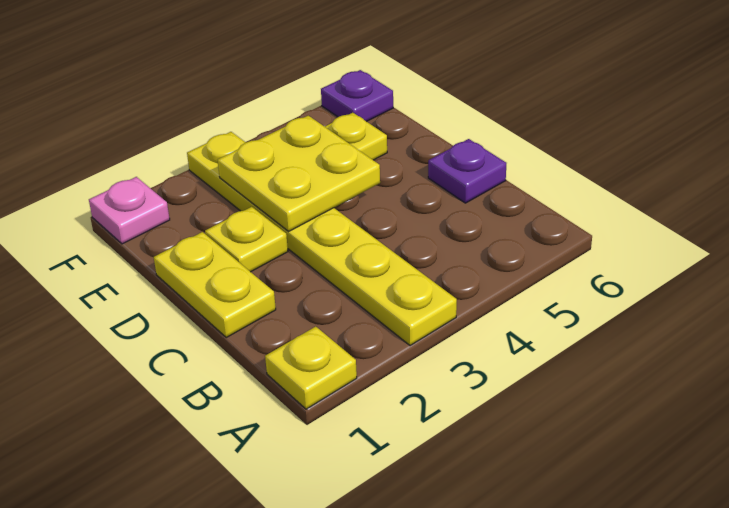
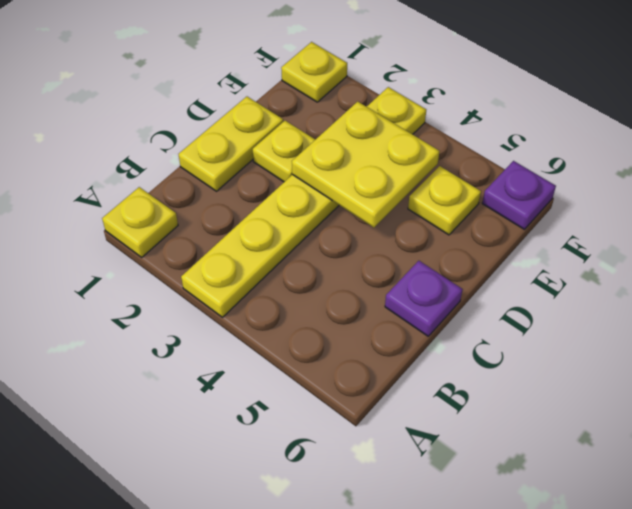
pink 1x1 plate [89,177,170,244] -> yellow 1x1 plate [281,42,347,102]

